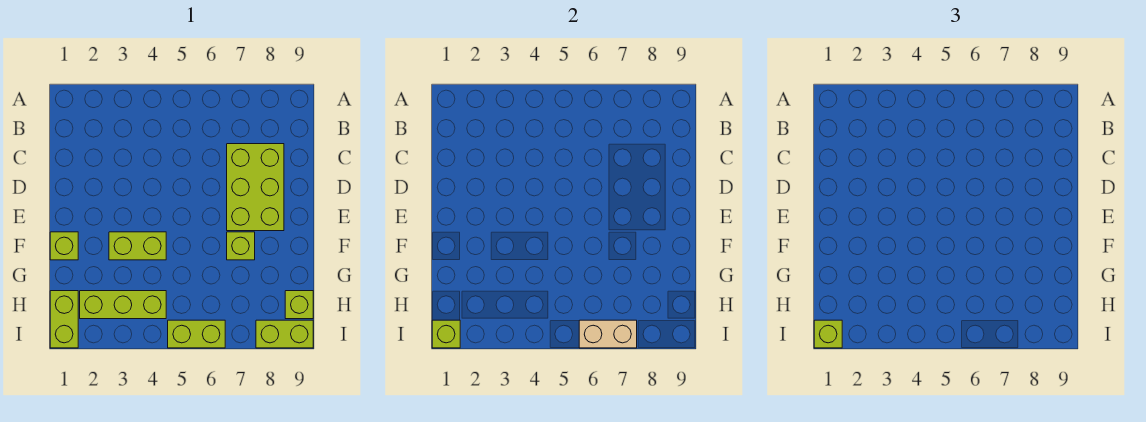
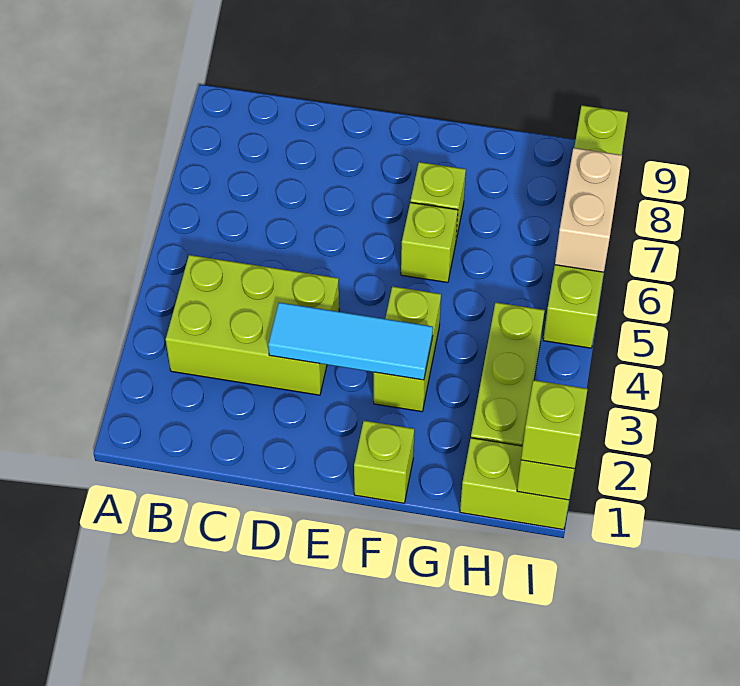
lime 2x3 brick [227,144,284,231] -> lime 2x3 brick moved to [166,255,339,395]
none -> cyan 1x3 tile [268,302,433,380]
lime 1x1 brick [285,291,313,319] -> lime 1x1 brick moved to [401,202,458,283]

